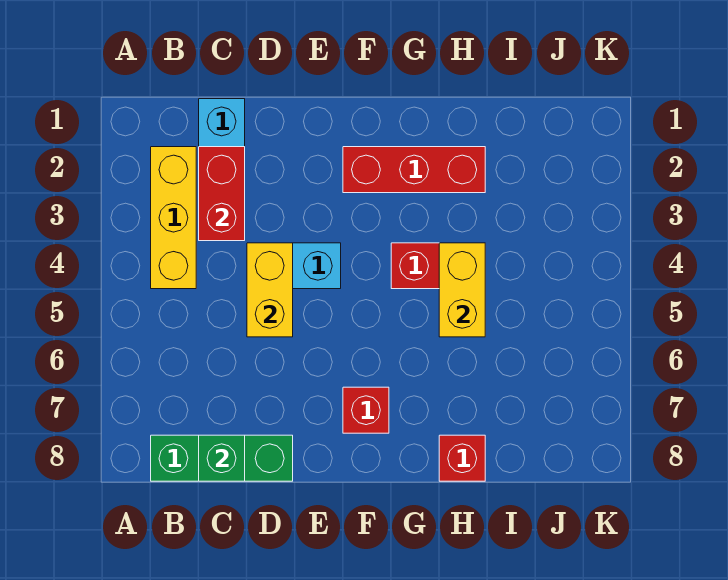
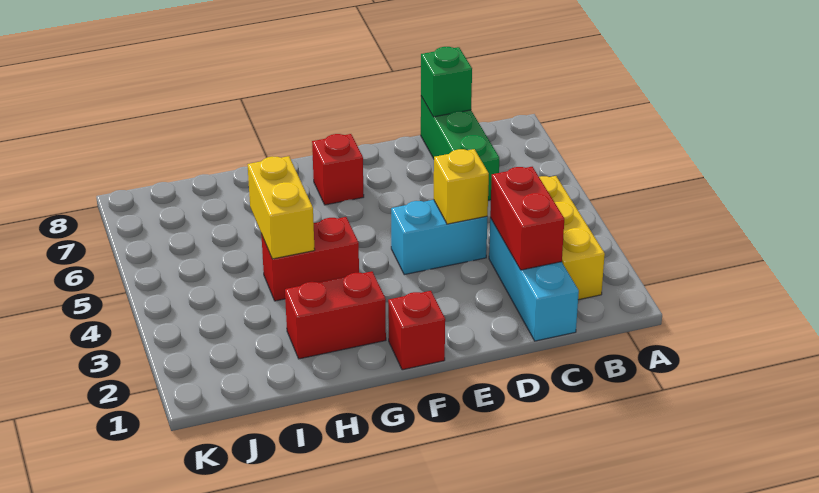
green 1x3 brick [151,435,293,481] -> green 1x3 brick turned to [421,96,499,200]
yellow 1x2 brick [247,243,293,337] -> yellow 1x1 brick [434,149,489,224]
red 1x3 brick [343,147,485,193] -> red 1x2 brick [285,271,386,359]
red 1x1 brick [439,435,485,481] -> red 1x1 brick moved to [388,291,445,370]

